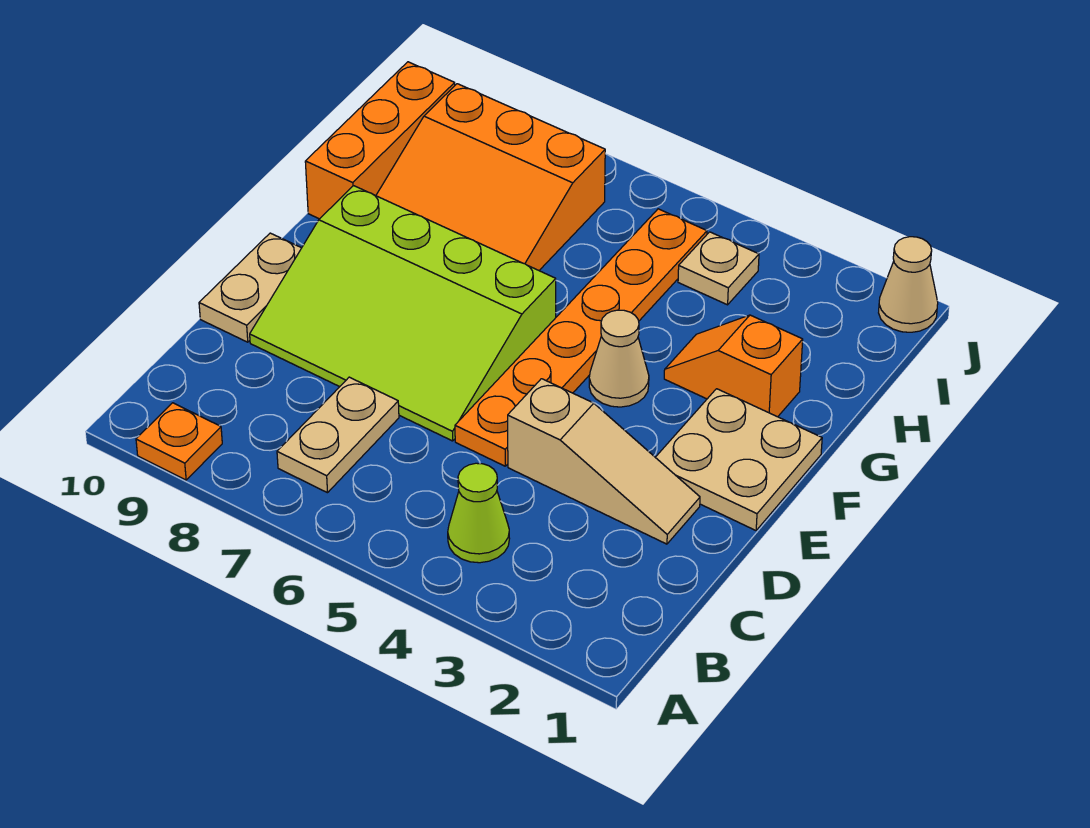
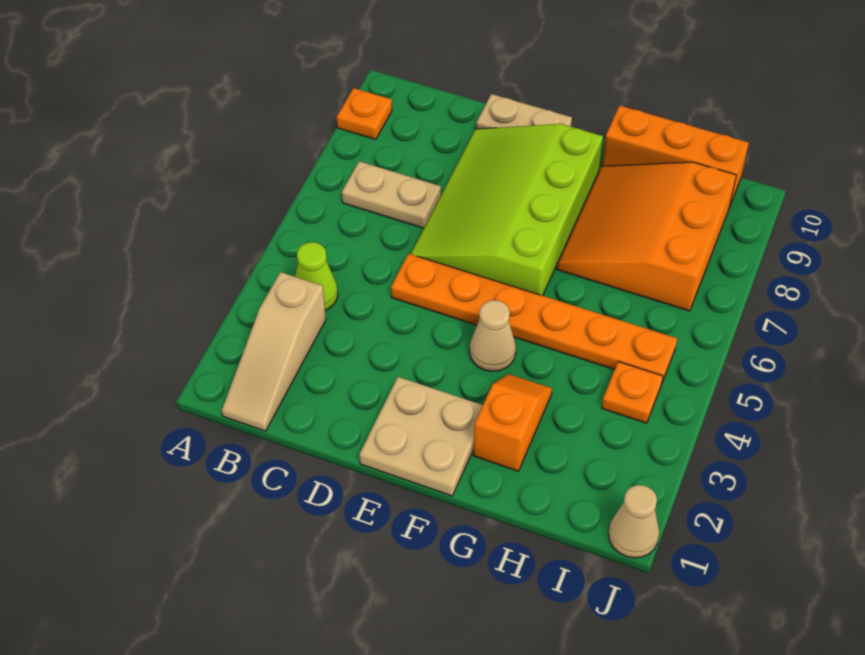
tan 1x3 slope [508,379,700,544] -> tan 1x3 slope moved to [222,272,326,431]
tan 1x1 plate [678,232,759,305] -> orange 1x1 plate [602,362,663,423]

